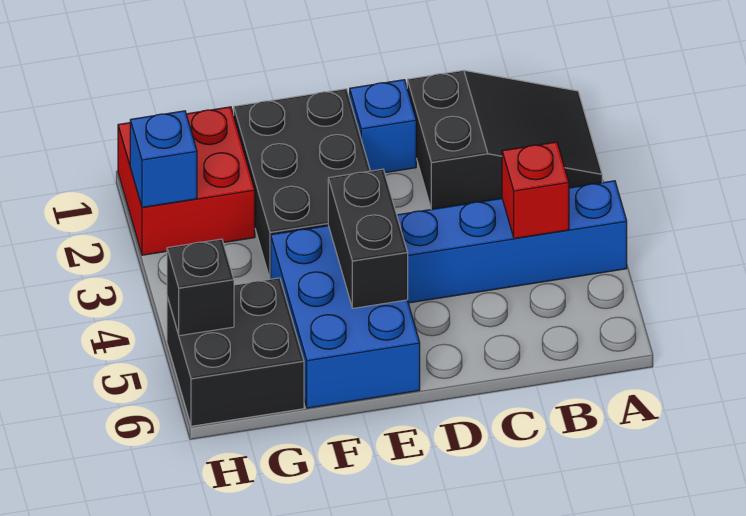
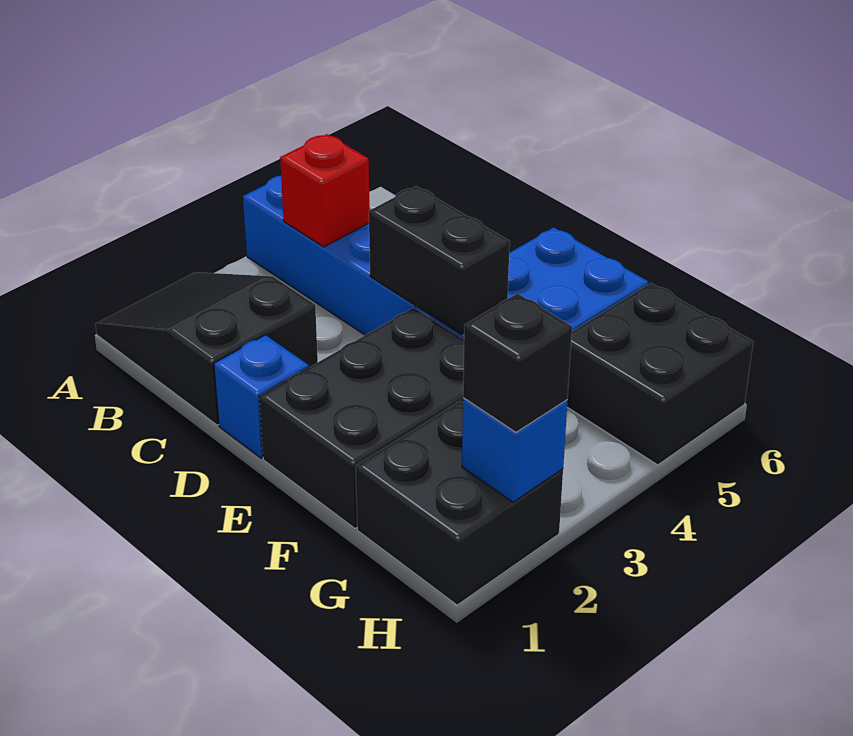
black 1x2 brick [328,169,408,308] -> black 1x2 brick turned to [369,186,510,334]
red 2x2 brick [118,107,255,255] -> black 2x2 brick [356,401,563,605]
black 1x1 brick [167,239,234,336] -> black 1x1 brick moved to [463,293,572,432]

